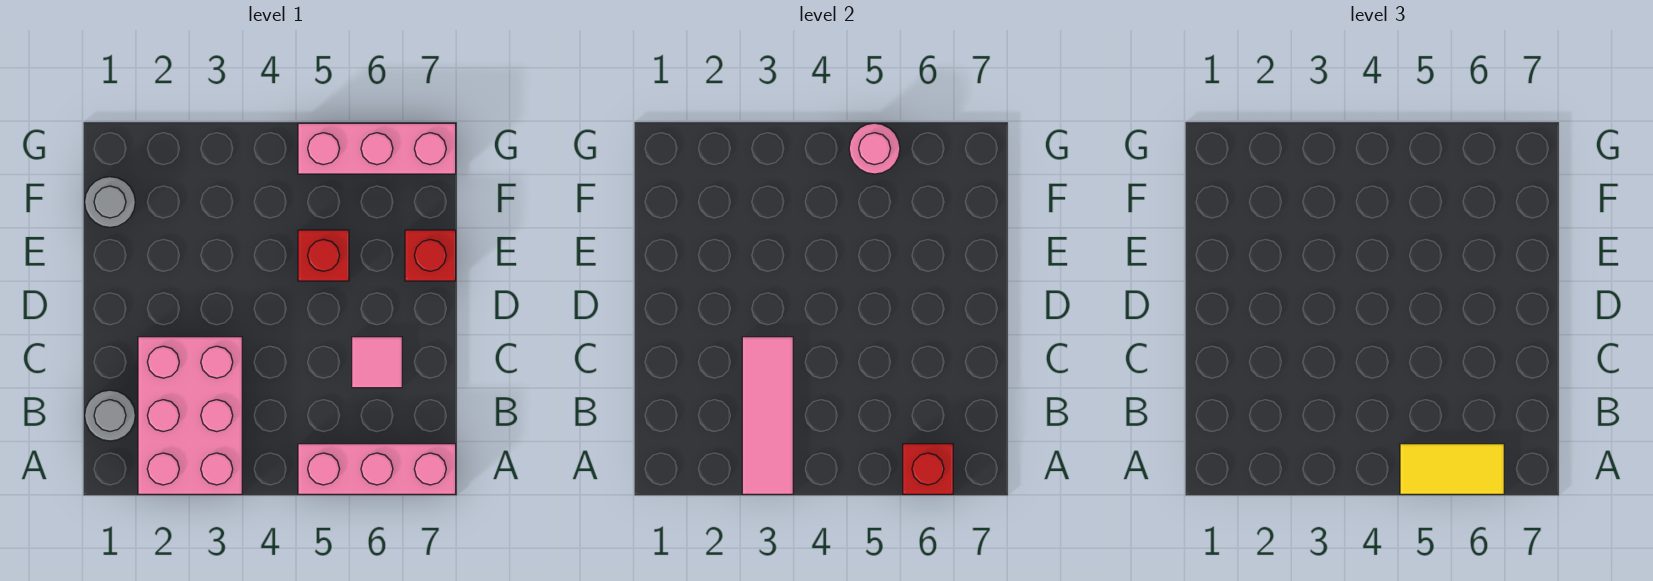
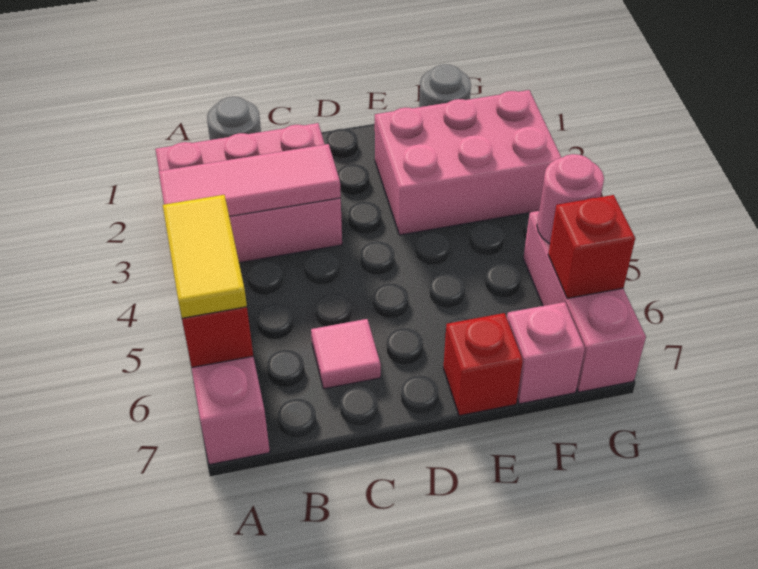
none -> pink 2x3 brick [375,90,561,235]
red 1x1 brick [298,230,349,281] -> red 1x1 brick moved to [548,195,635,299]
none -> pink 1x1 brick [507,302,585,404]

